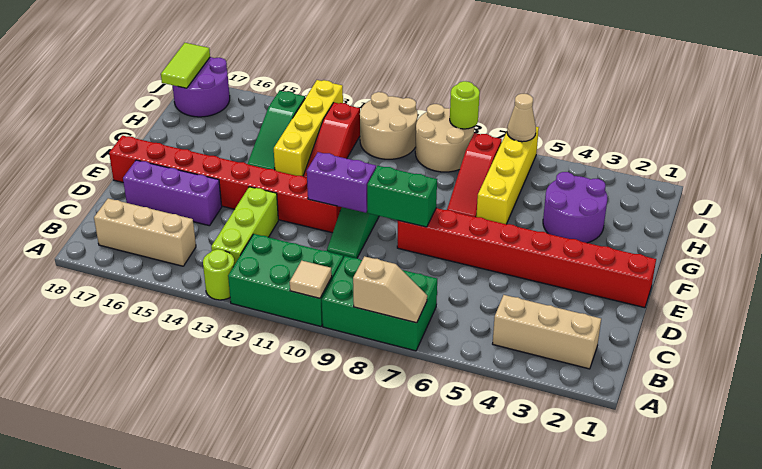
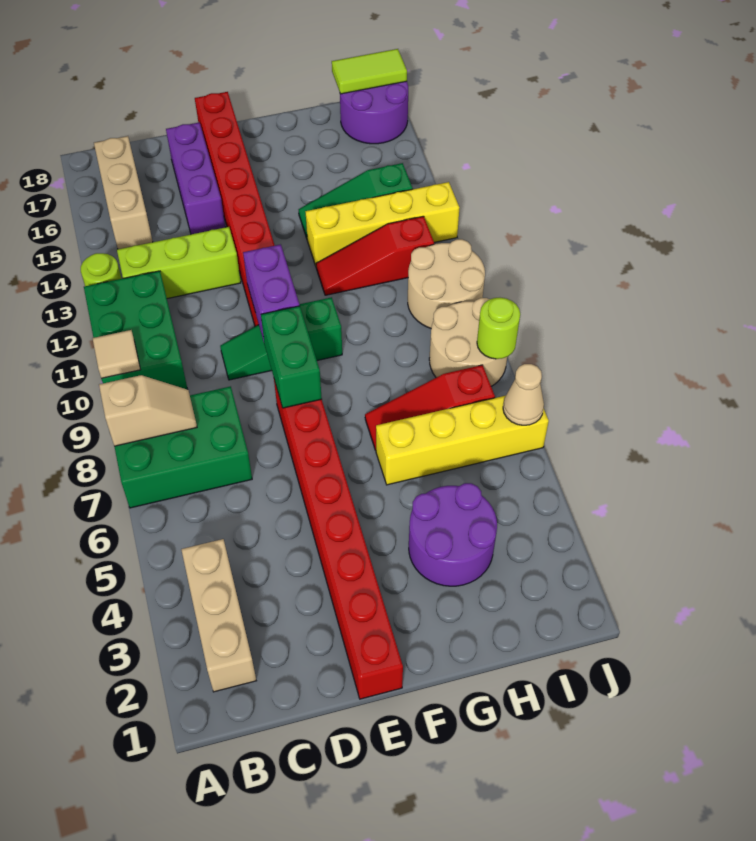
green 2x3 brick [322,256,437,351] -> green 2x3 brick turned to [114,386,252,508]
tan 1x2 slope [353,256,427,323] -> tan 1x2 slope turned to [99,375,197,446]

